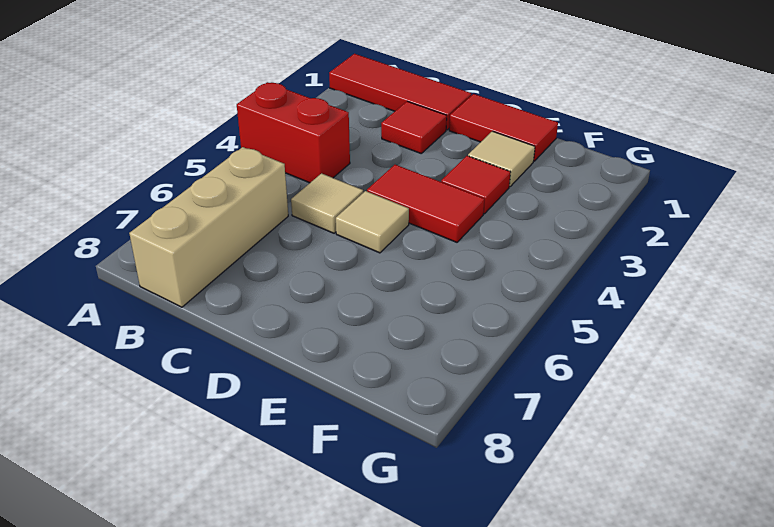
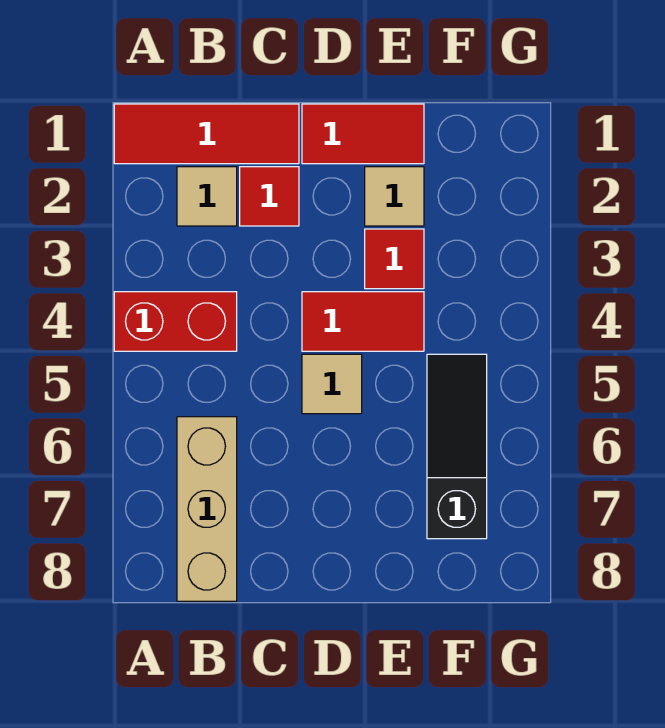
tan 1x1 tile [291,173,363,233] -> tan 1x1 tile moved to [177,167,237,226]
none -> black 1x3 slope [427,354,487,539]

